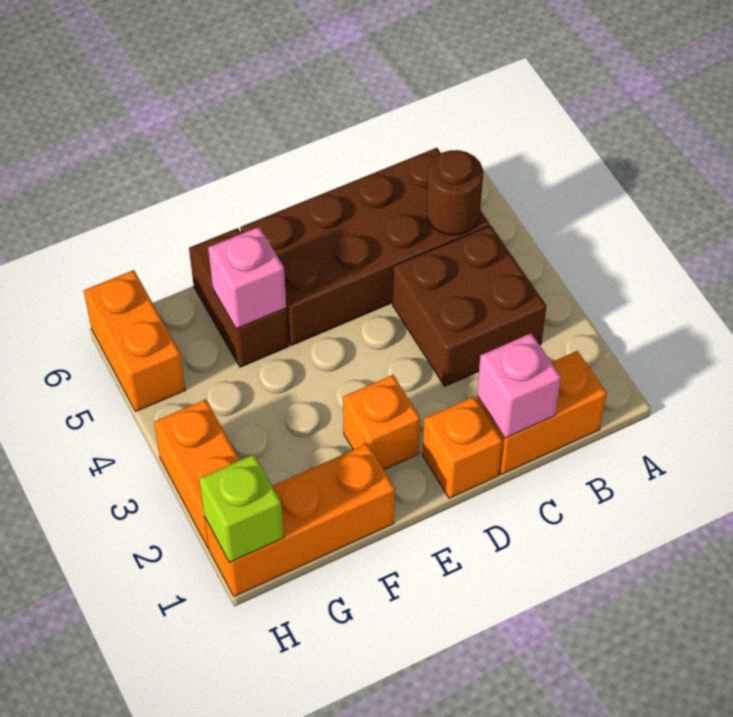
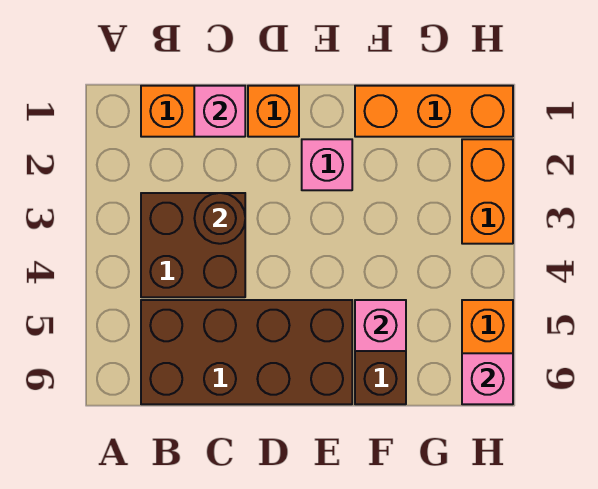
brown 1x1 round brick [426,150,483,235] -> brown 1x1 round brick moved to [194,193,245,244]
orange 1x1 brick [343,375,420,470] -> pink 1x1 brick [302,139,352,190]
lime 1x1 brick [199,455,284,563] -> none
none -> pink 1x1 brick [462,353,513,404]

